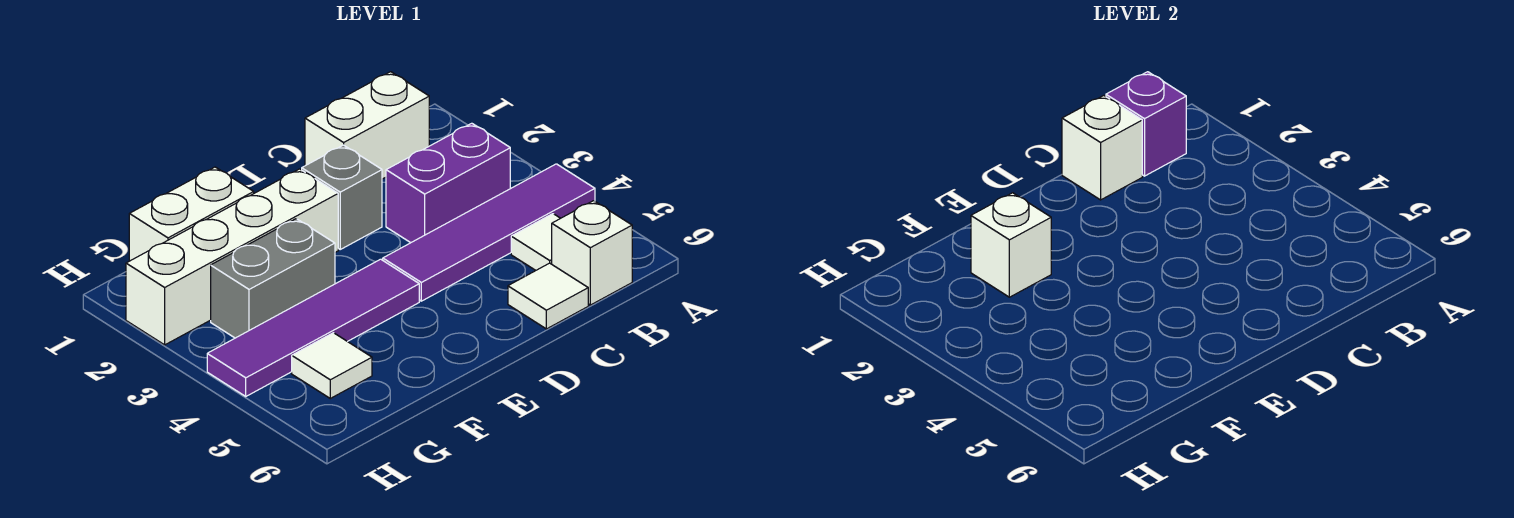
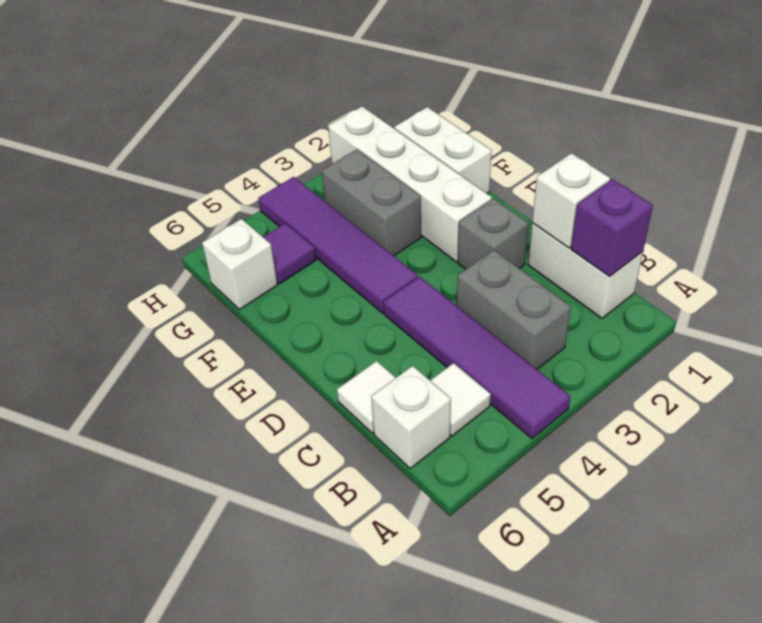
purple 1x2 brick [386,123,510,243] -> grey 1x2 brick [457,250,571,369]
white 1x1 brick [971,193,1051,297] -> white 1x1 brick moved to [202,219,278,310]
white 1x1 tile [292,333,372,398] -> purple 1x1 tile [263,223,316,284]

